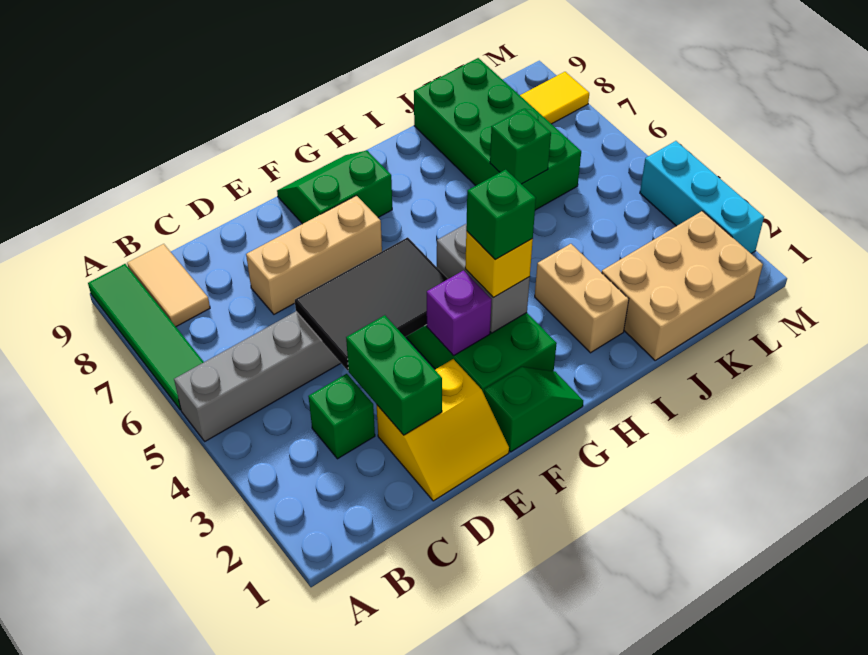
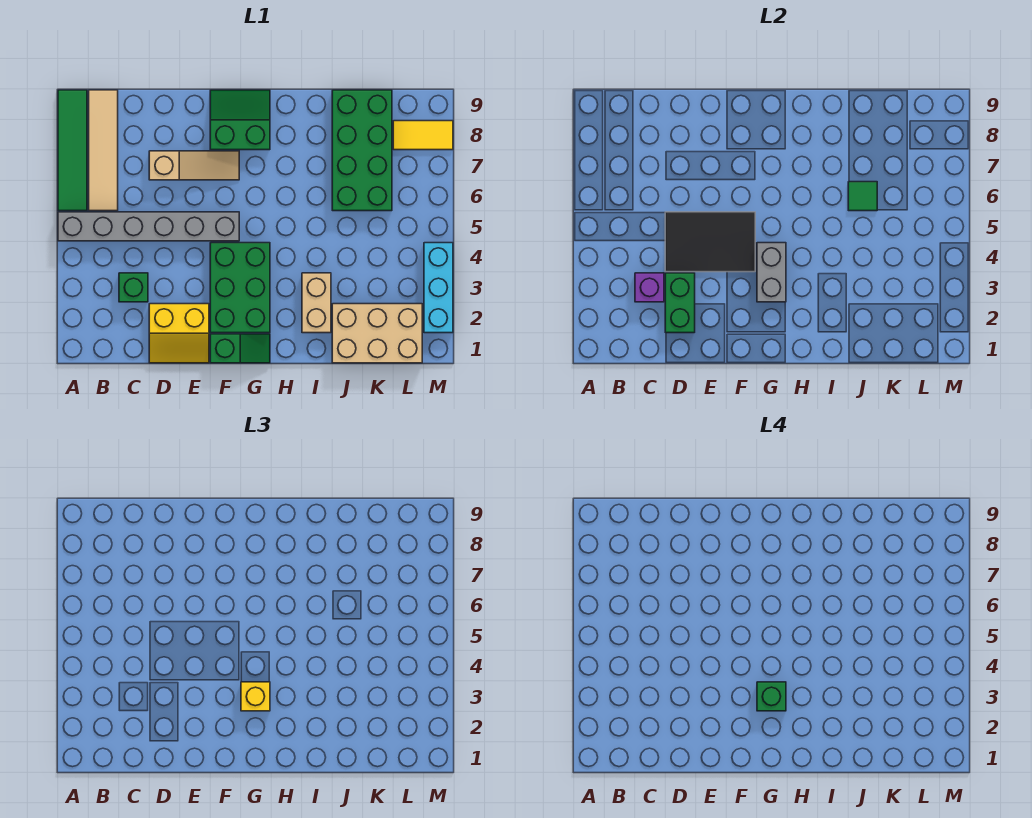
tan 1x2 tile [127,244,210,327] -> tan 1x4 tile [89,90,118,211]
tan 1x3 brick [246,196,382,314] -> tan 1x3 slope [149,151,239,180]
purple 1x1 brick [427,271,492,356] -> purple 1x1 brick moved to [635,273,664,302]
green 1x1 brick [490,109,551,184] -> green 1x1 tile [848,182,877,211]

